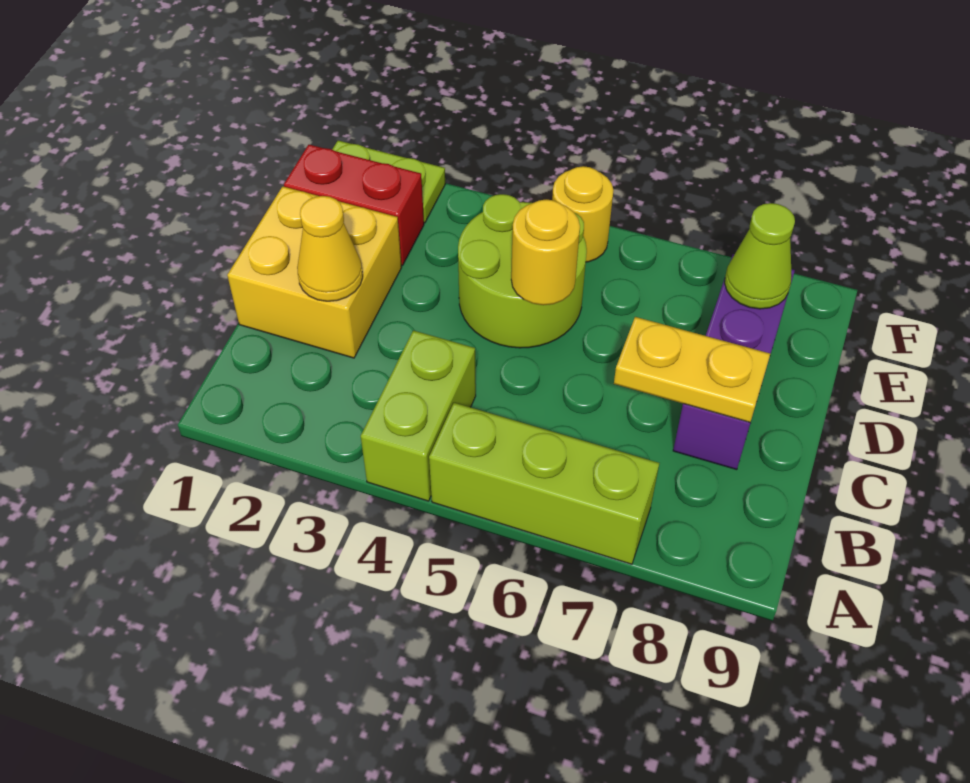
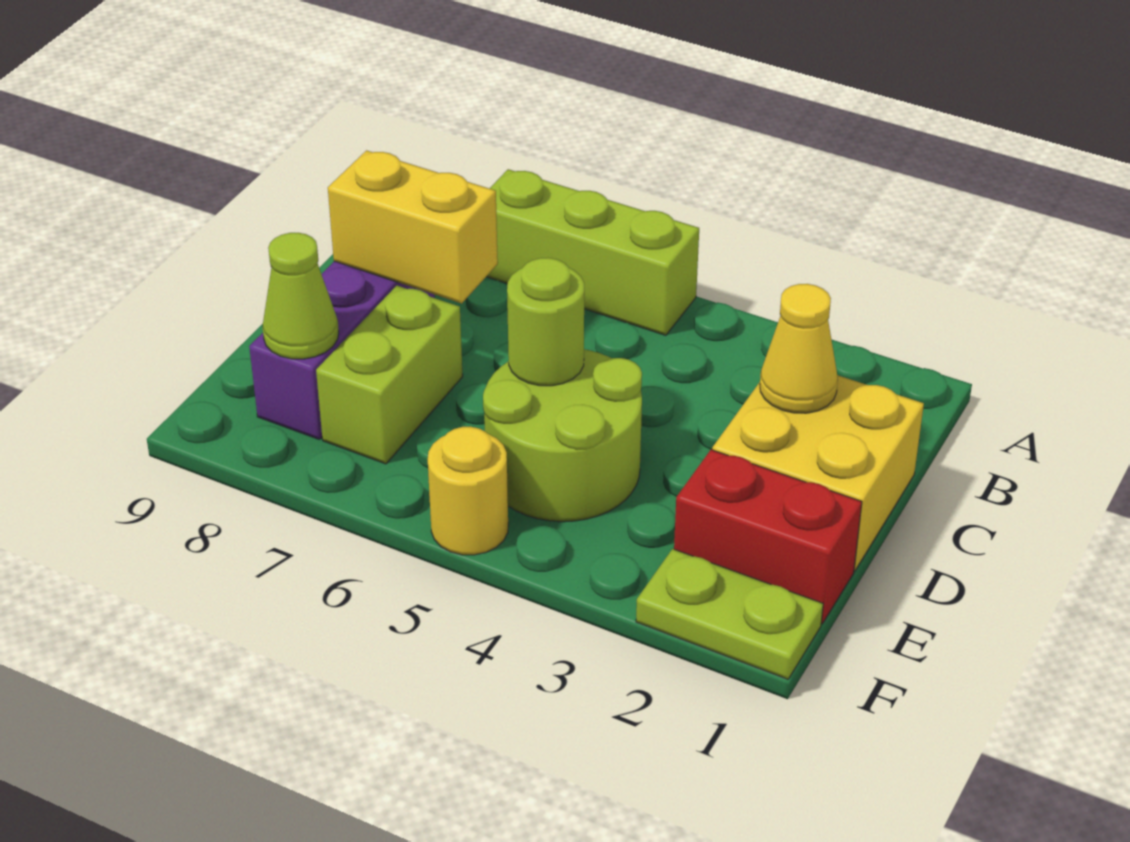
lime 1x2 brick [361,330,476,501] -> lime 1x2 brick moved to [316,286,463,464]
yellow 1x2 plate [614,317,770,422] -> yellow 1x2 brick [328,150,498,303]
yellow 1x1 round brick [511,199,580,305] -> lime 1x1 round brick [507,258,584,386]

